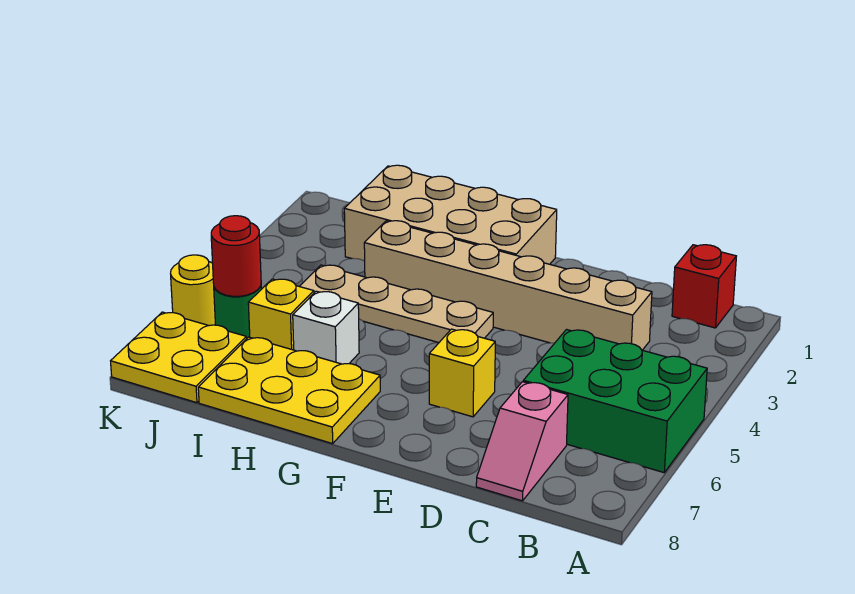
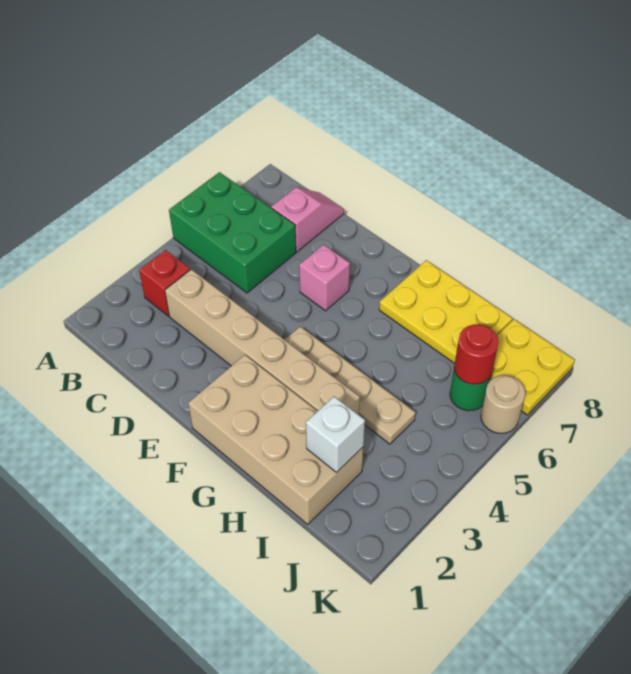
red 1x1 brick [672,245,736,328] -> red 1x1 brick moved to [139,250,190,316]
yellow 1x1 brick [429,329,495,417] -> pink 1x1 brick [299,245,350,311]
white 1x1 brick [293,291,359,364] -> white 1x1 brick moved to [306,397,365,473]
yellow 1x1 brick [248,279,314,350] -> none
yellow 1x1 round brick [171,255,215,326] -> tan 1x1 round brick [481,375,525,433]

